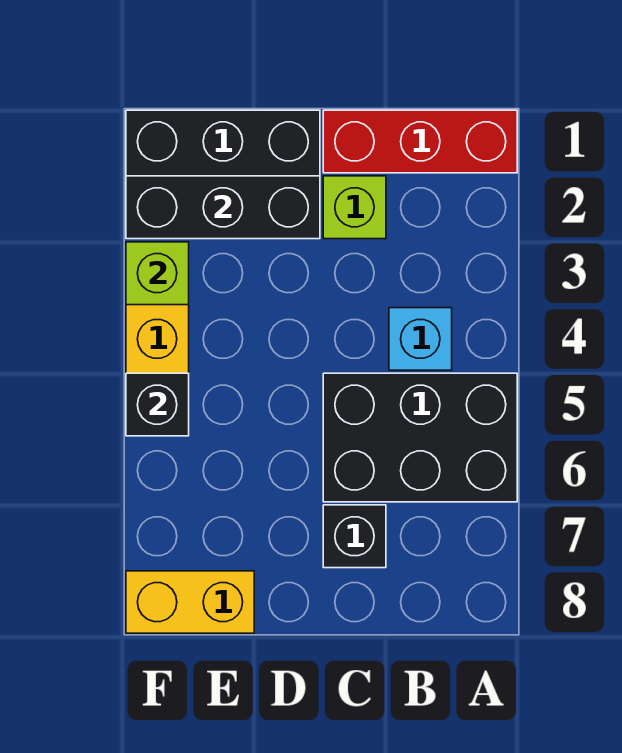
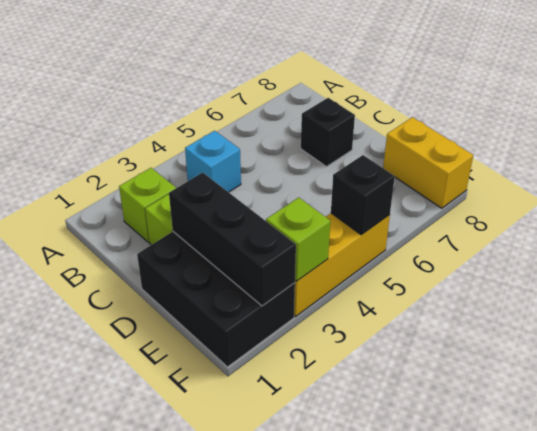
red 1x3 brick [323,110,517,173] -> none
black 2x3 brick [323,373,517,502] -> none
none -> lime 1x1 brick [119,168,176,242]

